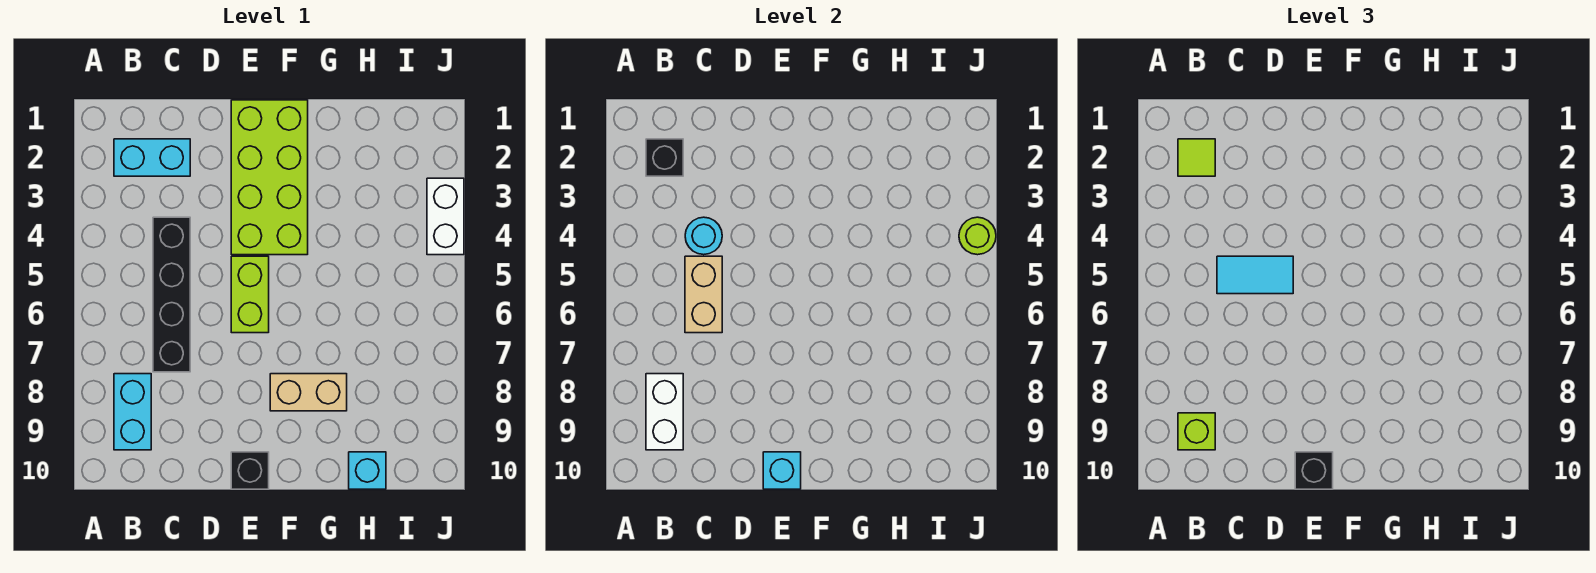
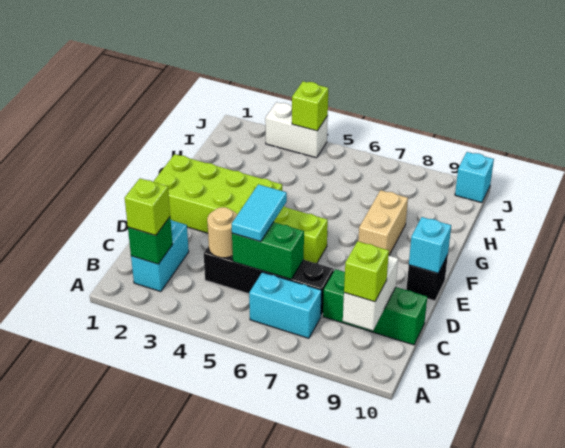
black 1x1 brick [646,139,683,176] -> green 1x1 brick [128,217,173,264]
lime 1x1 tile [1178,139,1215,176] -> lime 1x1 brick [125,179,170,236]
cyan 1x2 brick [114,374,151,450] -> cyan 1x2 brick moved to [249,272,322,338]
white 1x2 brick [646,374,683,450] -> white 1x2 brick turned to [343,256,398,330]
cyan 1x1 round brick [685,217,722,255] -> tan 1x1 round brick [207,207,237,258]
tan 1x2 brick [685,256,722,333] -> green 1x2 brick [232,222,304,279]
none -> green 1x3 brick [323,269,427,345]
black 1x1 brick [1295,452,1333,489] -> none
cyan 1x1 brick [349,452,386,489] -> cyan 1x1 brick moved to [455,152,494,203]
lime 1x1 round brick [959,217,996,255] -> lime 1x1 brick [292,81,328,131]

